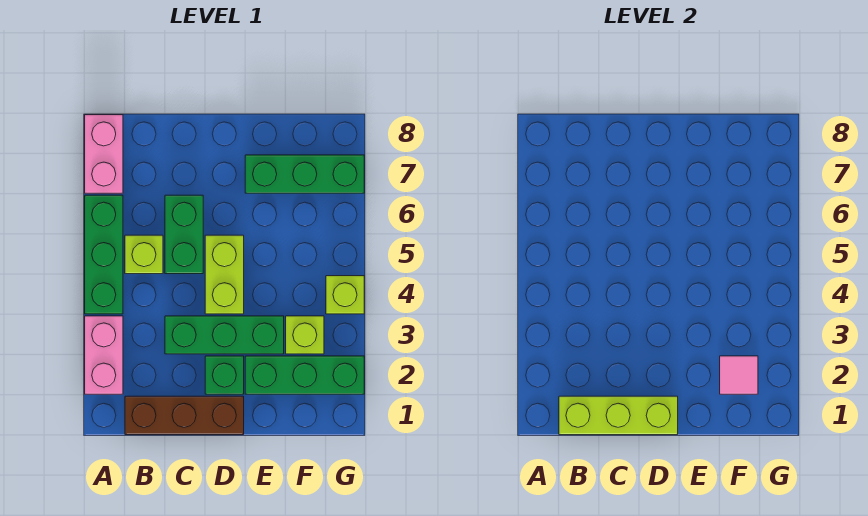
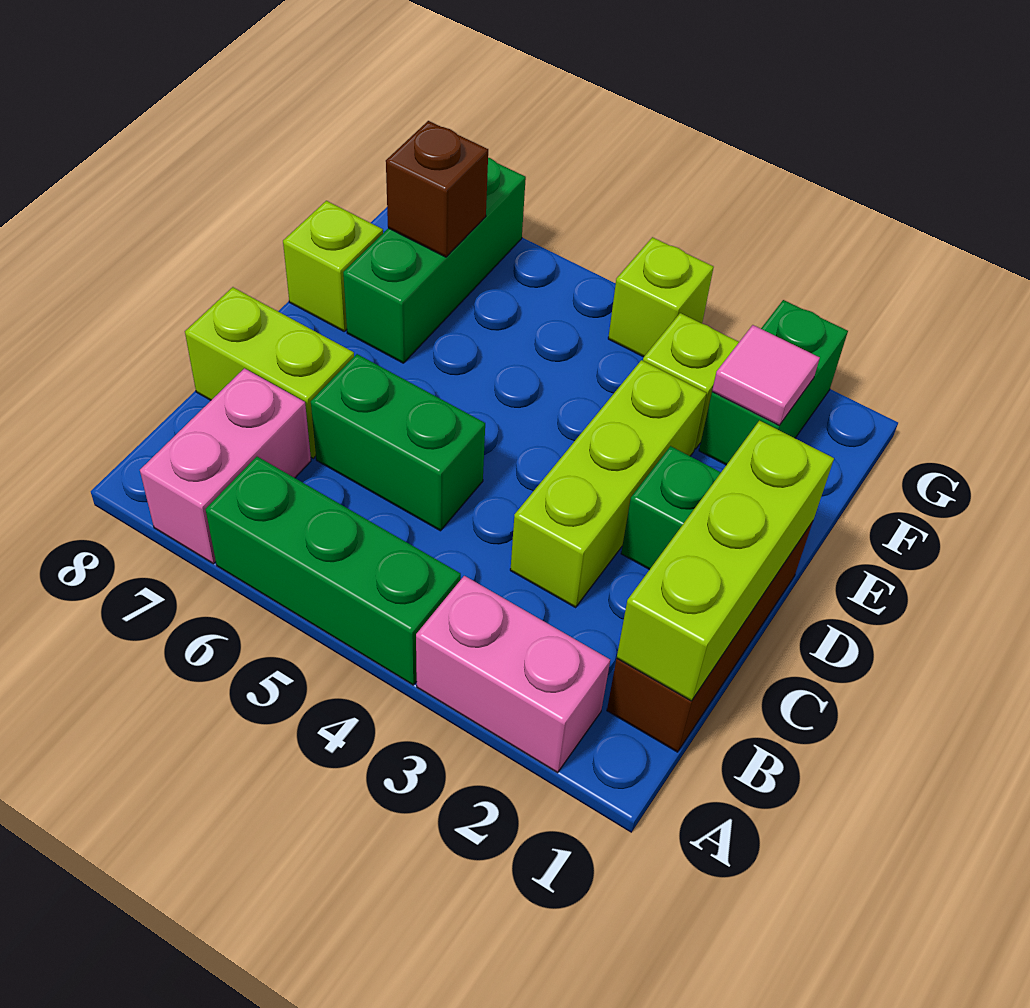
pink 1x2 brick [85,115,123,193] -> pink 1x2 brick turned to [140,368,311,564]
lime 1x1 brick [125,235,163,274] -> lime 1x1 brick moved to [283,201,383,331]
green 1x3 brick [165,316,284,354] -> lime 1x3 brick [510,360,707,607]
lime 1x2 brick [205,235,244,314] -> lime 1x2 brick moved to [185,287,354,458]
green 1x3 brick [245,356,364,394] -> green 1x2 brick [699,300,848,465]
none -> brown 1x1 brick [386,121,488,257]

